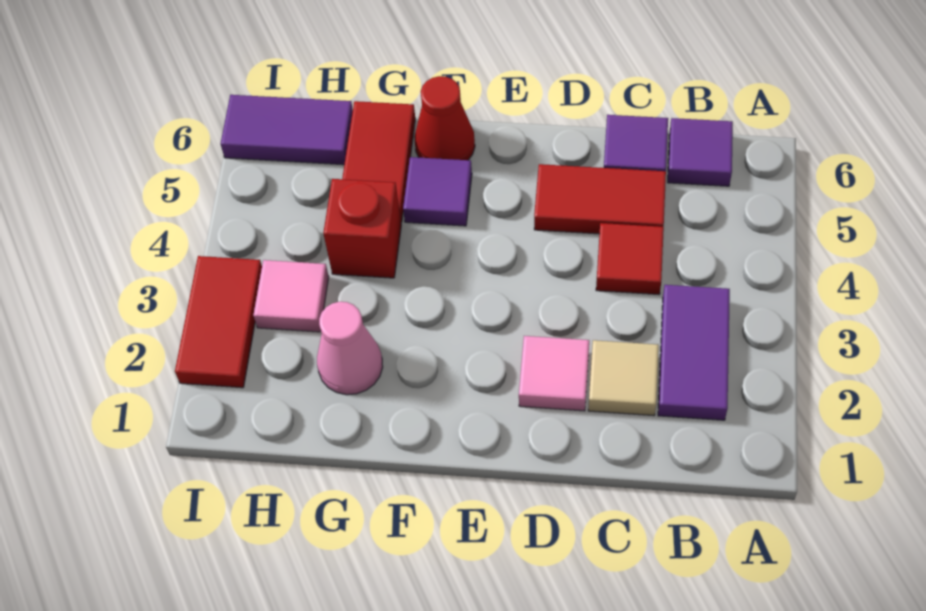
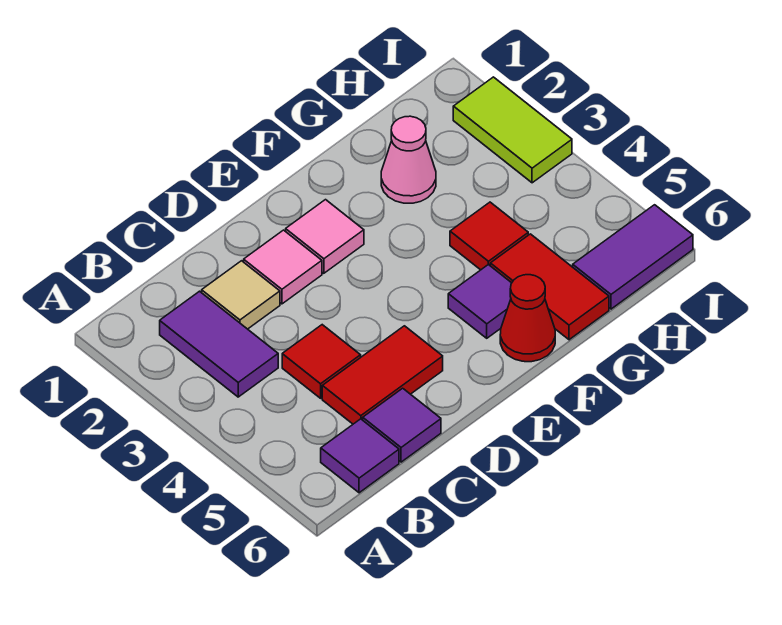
red 1x1 brick [323,179,401,278] -> red 1x1 tile [450,202,528,270]
pink 1x1 tile [253,260,329,332] -> pink 1x1 tile moved to [286,200,364,273]
red 1x2 tile [175,256,262,388] -> lime 1x2 tile [453,77,572,183]

